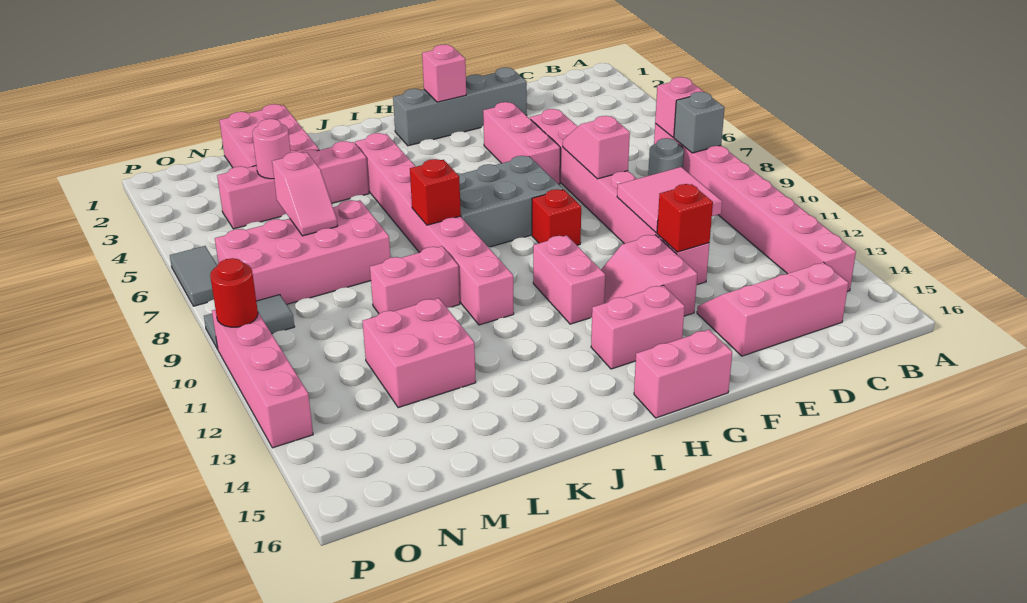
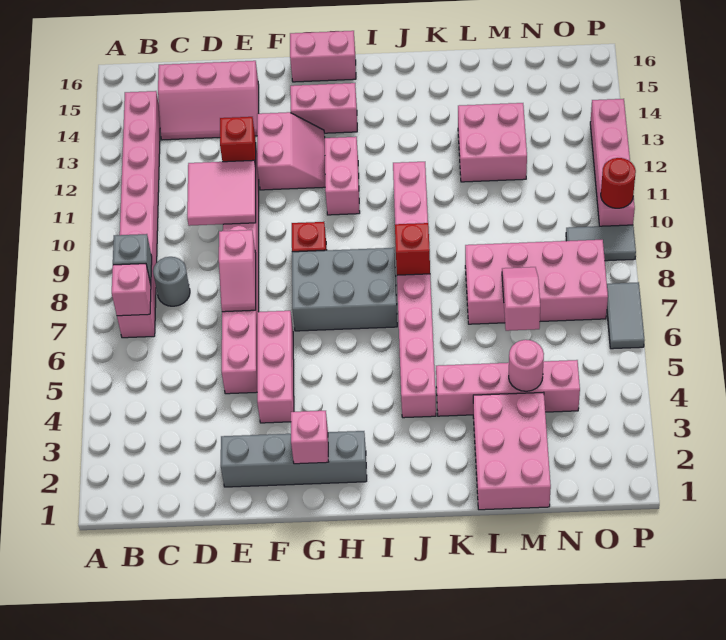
pink 1x2 brick [370,246,460,314] -> none

